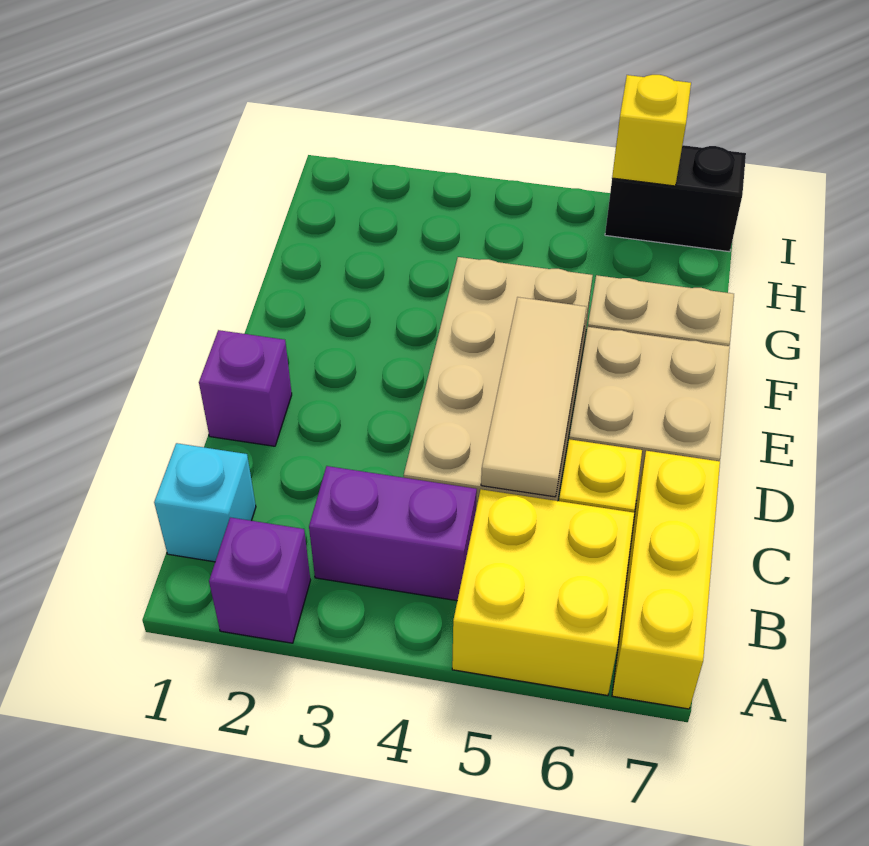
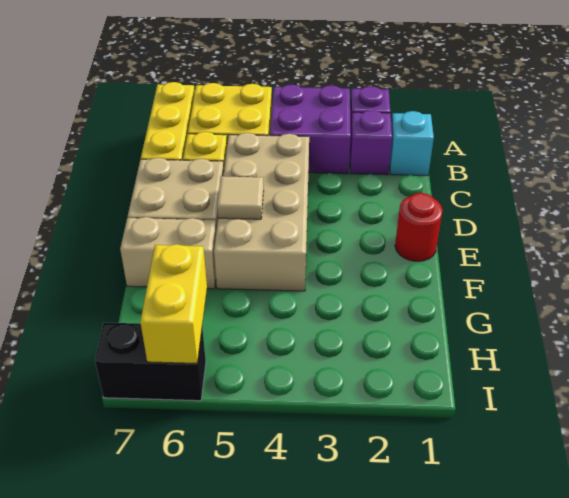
purple 1x2 brick [309,466,477,601] -> purple 2x2 brick [270,85,351,174]
tan 1x3 tile [481,297,586,497] -> tan 1x1 tile [217,176,264,219]
purple 1x1 brick [199,330,292,446] -> purple 1x1 brick moved to [350,110,392,175]
none -> red 1x1 round brick [395,193,443,261]
yellow 1x1 brick [612,75,691,186] -> yellow 1x2 brick [140,244,207,364]

